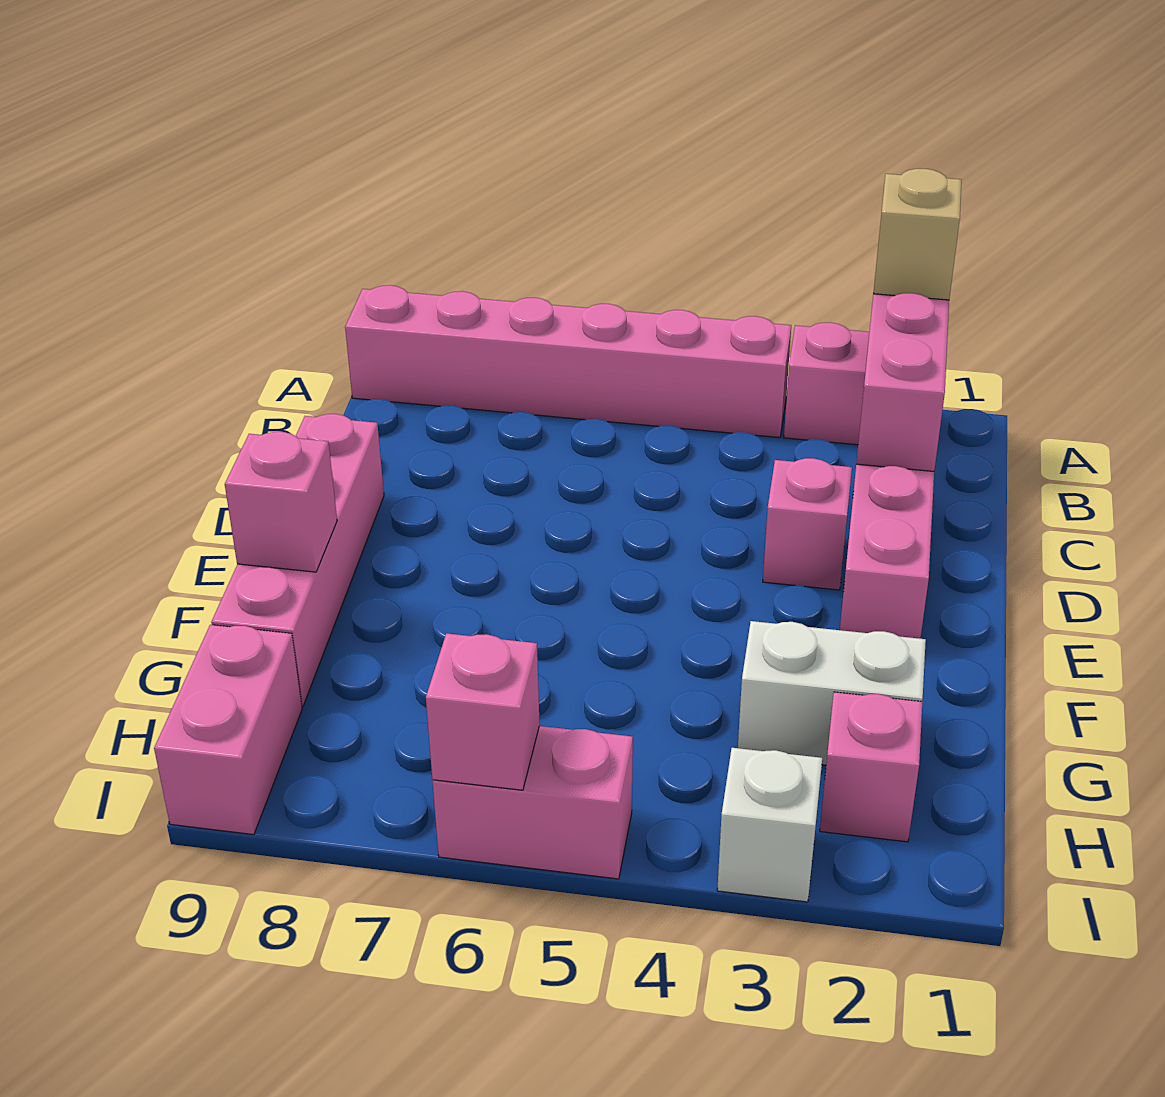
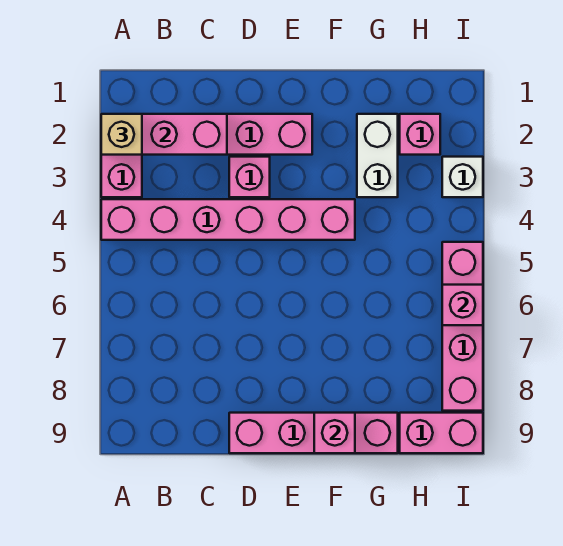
pink 1x6 brick [345,285,791,438] -> pink 1x6 brick turned to [101,199,355,240]
pink 1x2 brick [433,726,633,879] -> pink 1x4 brick [442,242,483,411]

